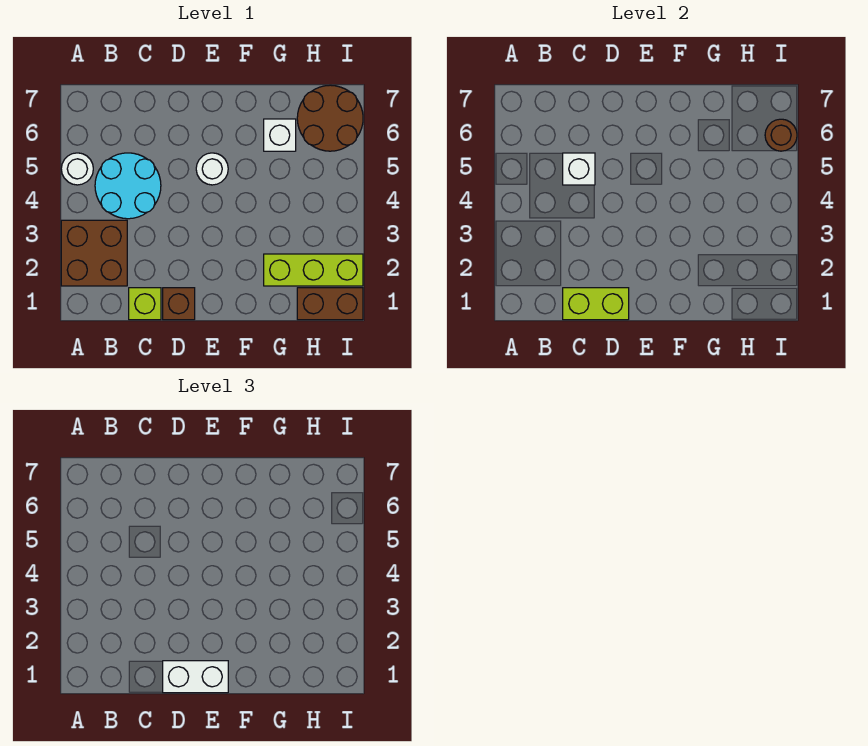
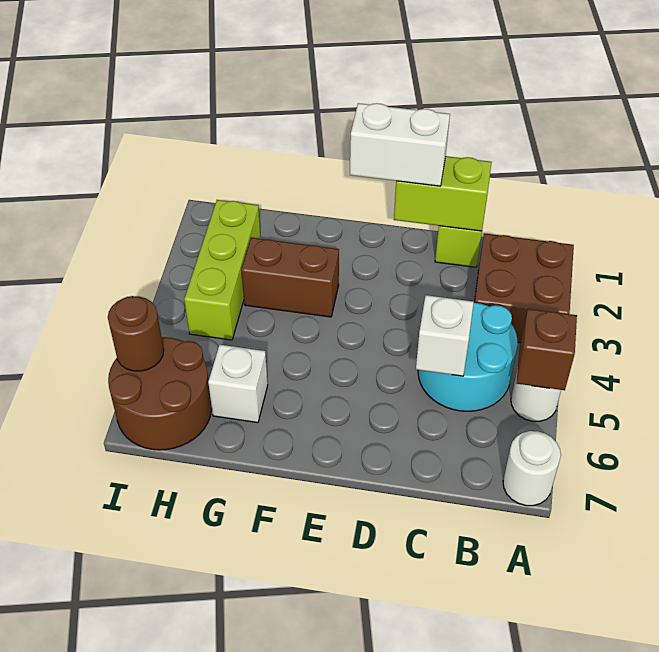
brown 1x1 brick [163,288,195,320] -> brown 1x1 brick moved to [517,309,577,390]
white 1x1 round brick [196,153,228,185] -> white 1x1 round brick moved to [503,431,561,506]
lime 1x3 brick [264,254,363,286] -> lime 1x3 brick turned to [184,200,261,340]
brown 1x2 brick [297,288,363,320] -> brown 1x2 brick moved to [241,238,339,317]

